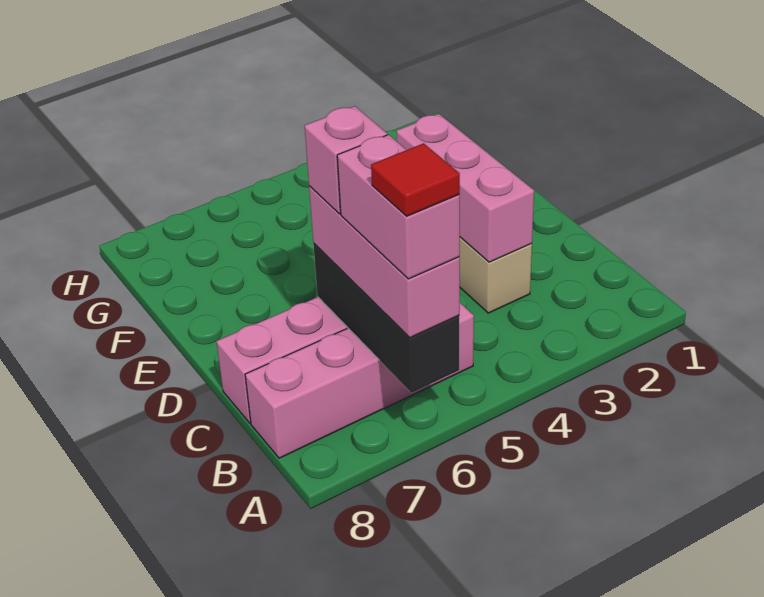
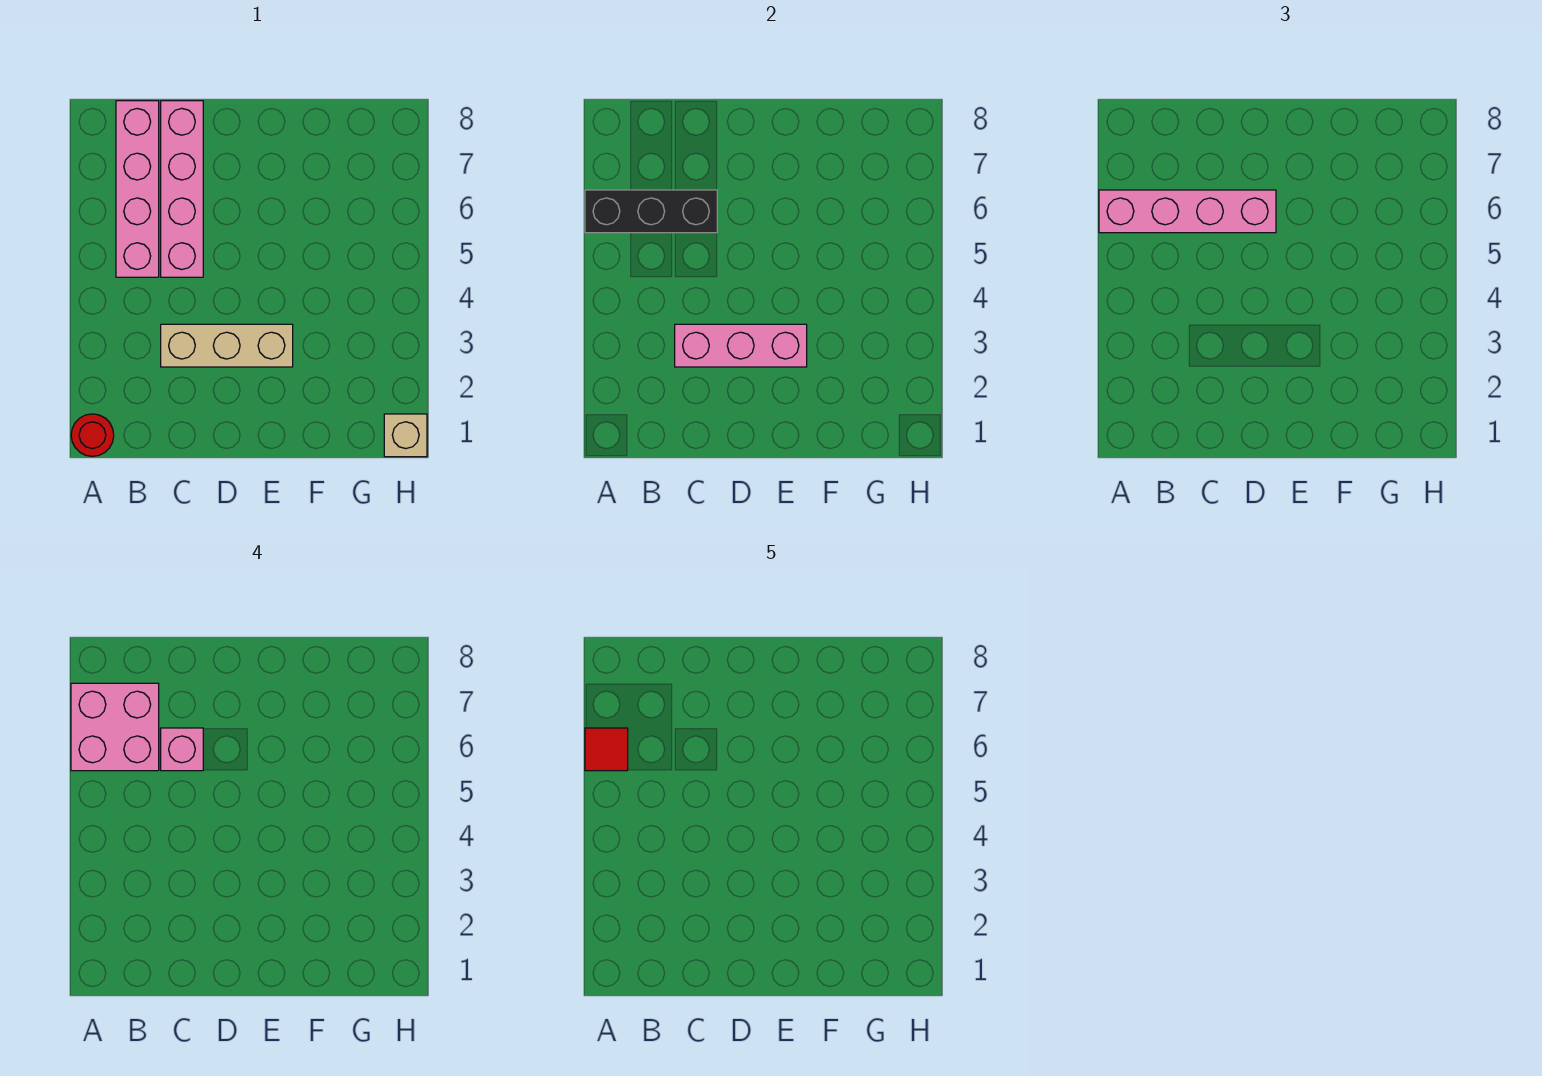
none -> red 1x1 round brick [71,414,114,456]
pink 1x3 brick [309,186,460,338] -> pink 1x4 brick [1099,190,1276,233]
pink 1x2 brick [337,135,460,279] -> pink 2x2 brick [71,683,159,771]
none -> tan 1x1 brick [384,414,427,457]

